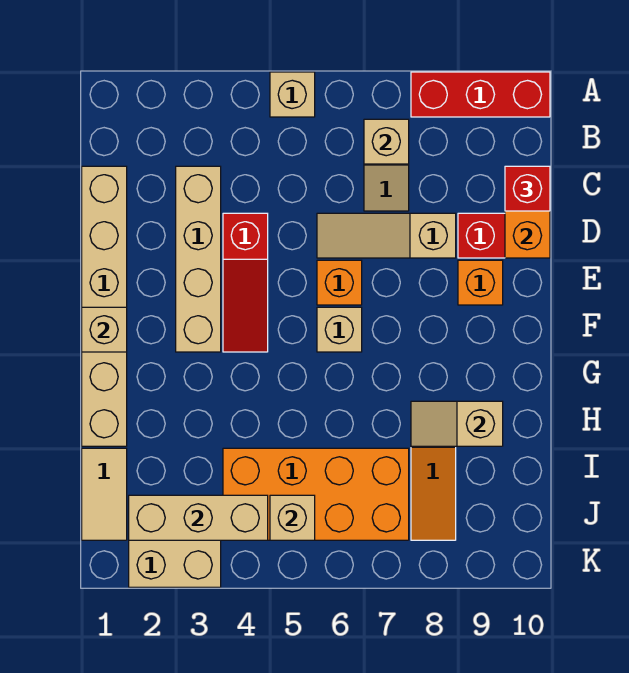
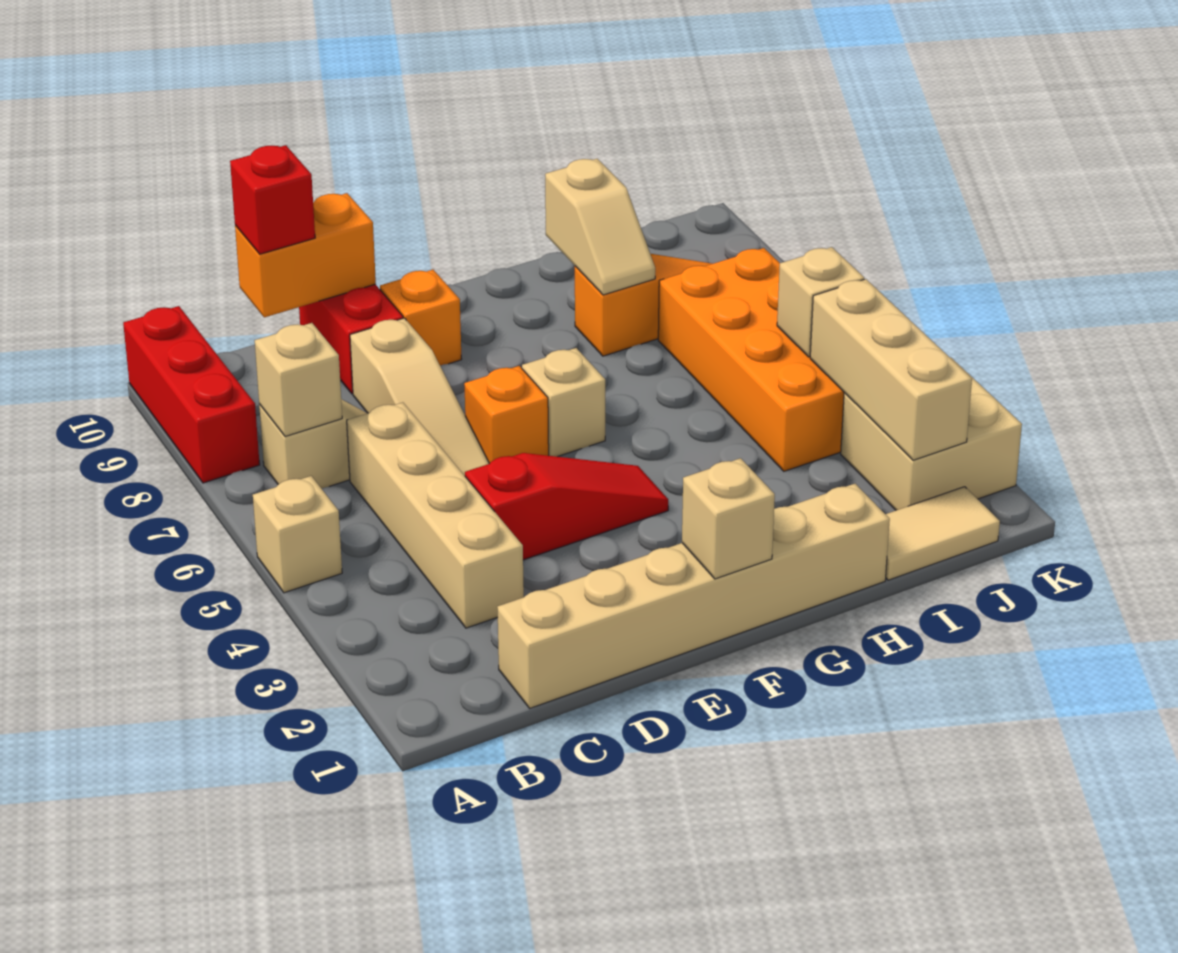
tan 1x4 brick [176,166,221,352] -> tan 1x4 brick turned to [347,402,524,628]

